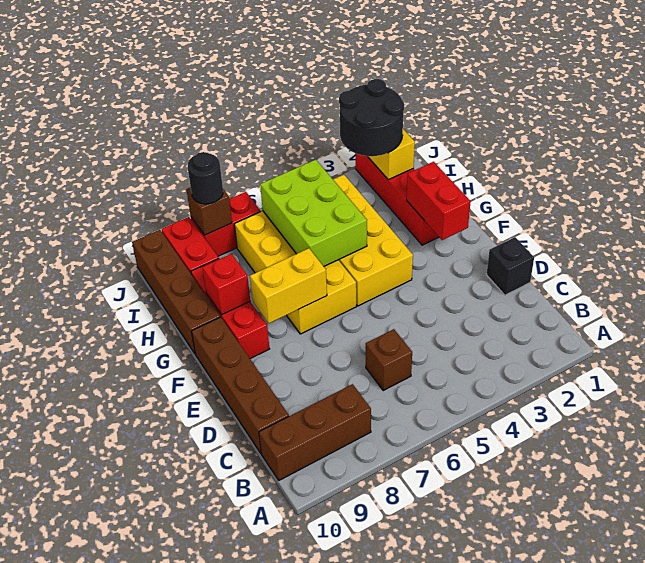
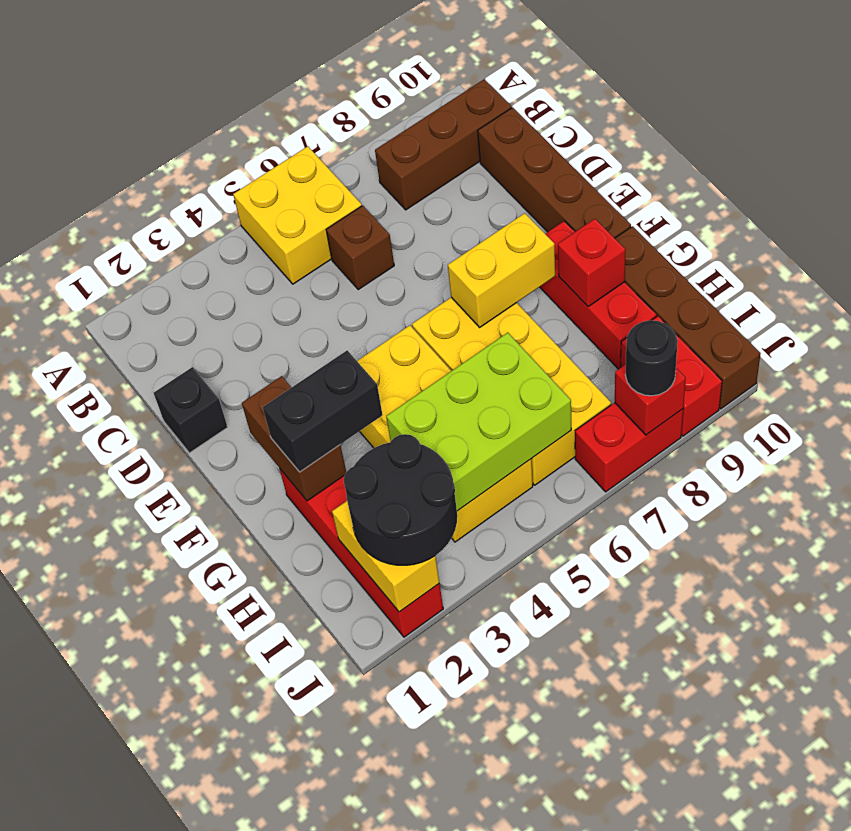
none -> yellow 2x2 brick [233,146,362,284]
red 1x2 brick [407,162,471,240] -> brown 1x2 brick [242,376,346,501]
none -> black 1x2 brick [263,350,382,472]
lime 2x3 brick [260,160,367,266] -> lime 2x3 brick turned to [386,333,571,511]
brown 1x1 brick [186,187,232,235] -> red 1x1 brick [615,364,686,435]

